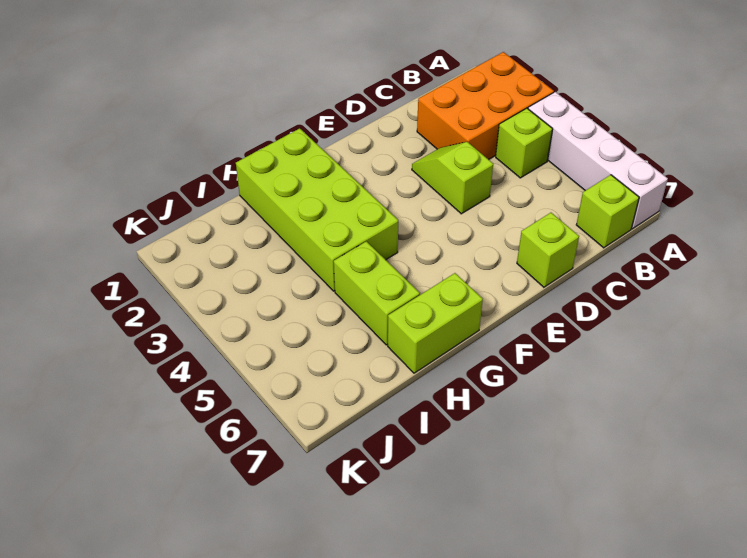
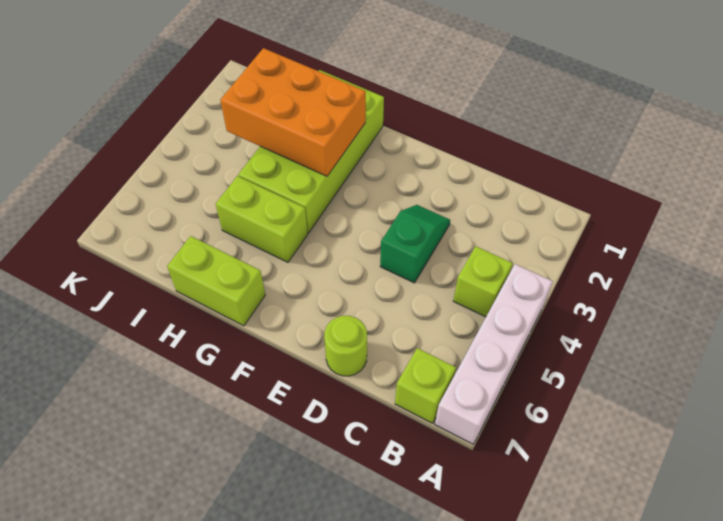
orange 2x3 brick [417,52,554,160] -> orange 2x3 brick moved to [220,48,366,176]
lime 1x2 slope [412,142,493,214] -> green 1x2 slope [380,205,450,283]
lime 1x1 brick [517,213,579,287] -> lime 1x1 round brick [324,316,367,376]
lime 1x2 brick [334,241,420,345] -> lime 1x2 brick turned to [216,176,308,262]

